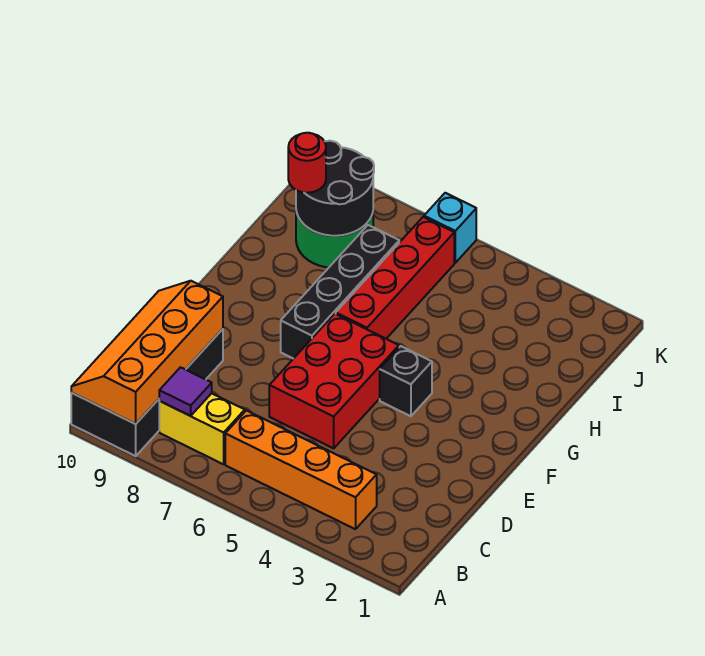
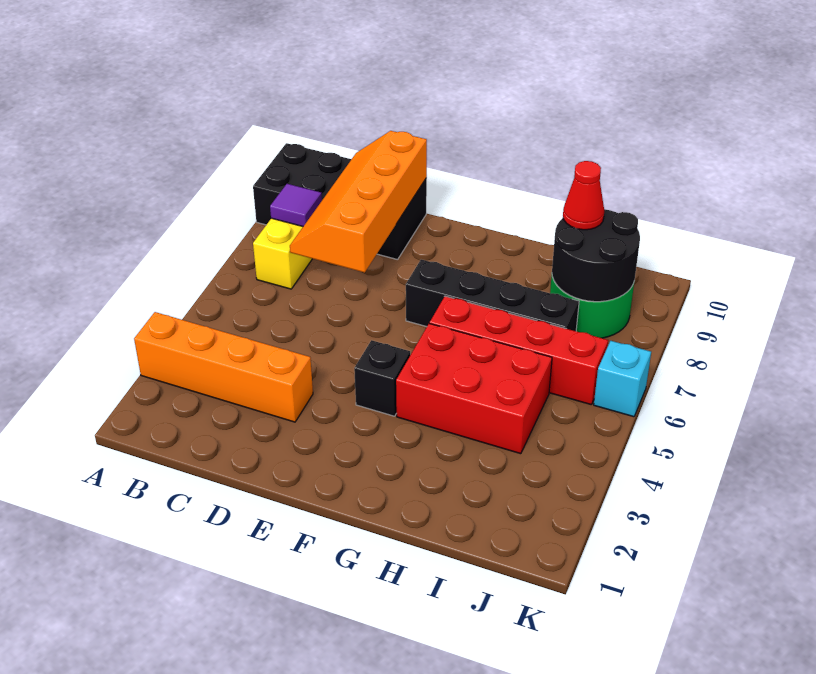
orange 2x4 slope [71,281,223,424] -> orange 2x4 slope turned to [290,131,427,272]
orange 1x4 brick [225,411,377,529] -> orange 1x4 brick turned to [134,312,313,422]
red 2x3 brick [269,314,399,448] -> red 2x3 brick moved to [396,323,552,454]
red 1x1 round brick [288,133,326,193] -> red 1x1 cone [563,161,604,230]

